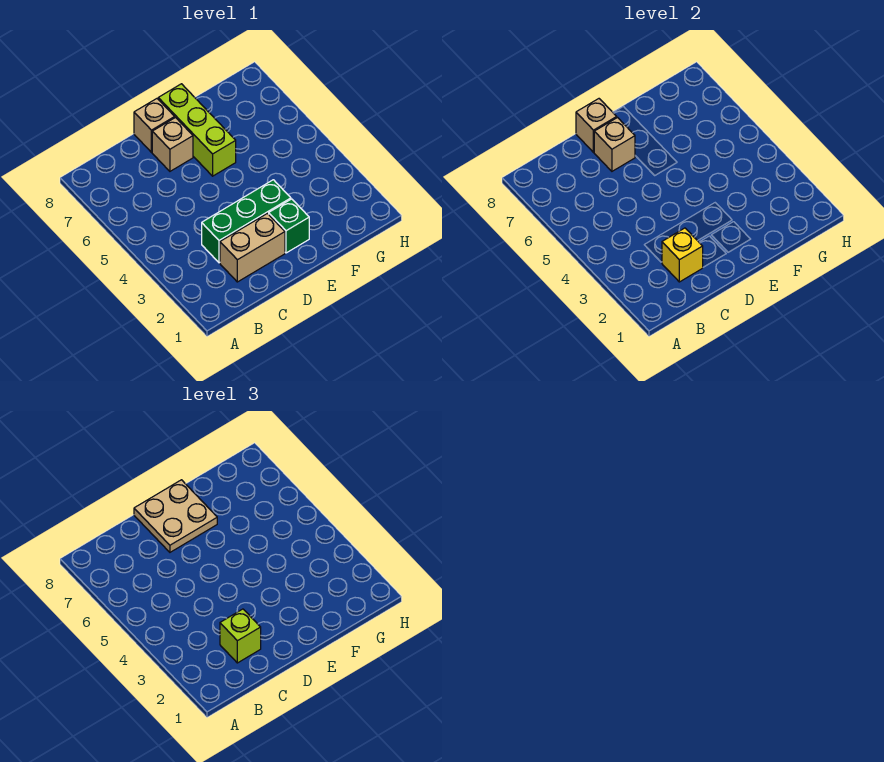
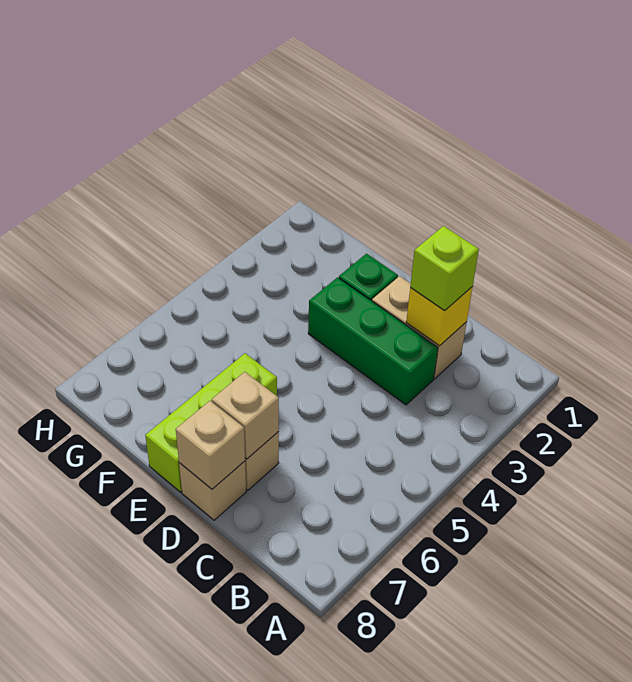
tan 2x2 plate [134,480,217,552] -> none

